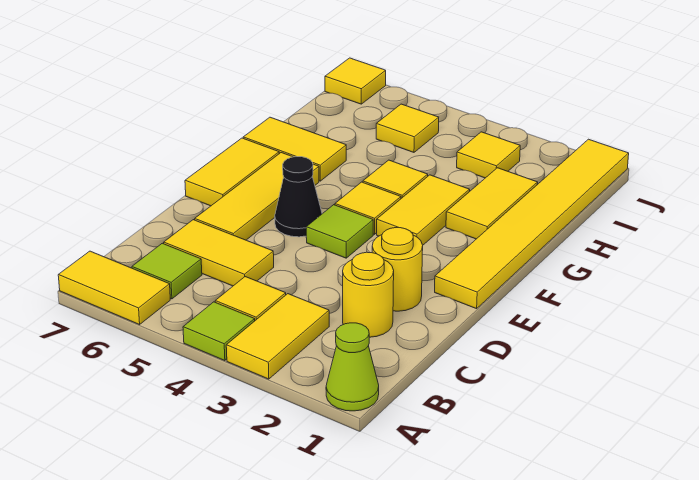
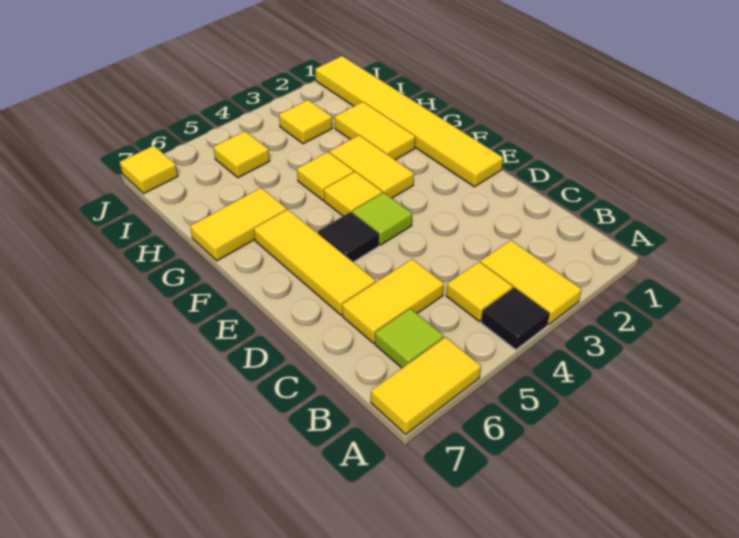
lime 1x1 cone [326,323,379,411] -> none
lime 1x1 tile [183,302,255,361] -> black 1x1 tile [481,288,550,350]
yellow 1x1 round brick [343,252,394,337] -> none
yellow 1x1 round brick [372,228,423,311] -> none
black 1x1 cone [275,157,322,237] -> black 1x1 tile [318,212,379,262]
yellow 1x2 tile [185,138,279,206] -> none

